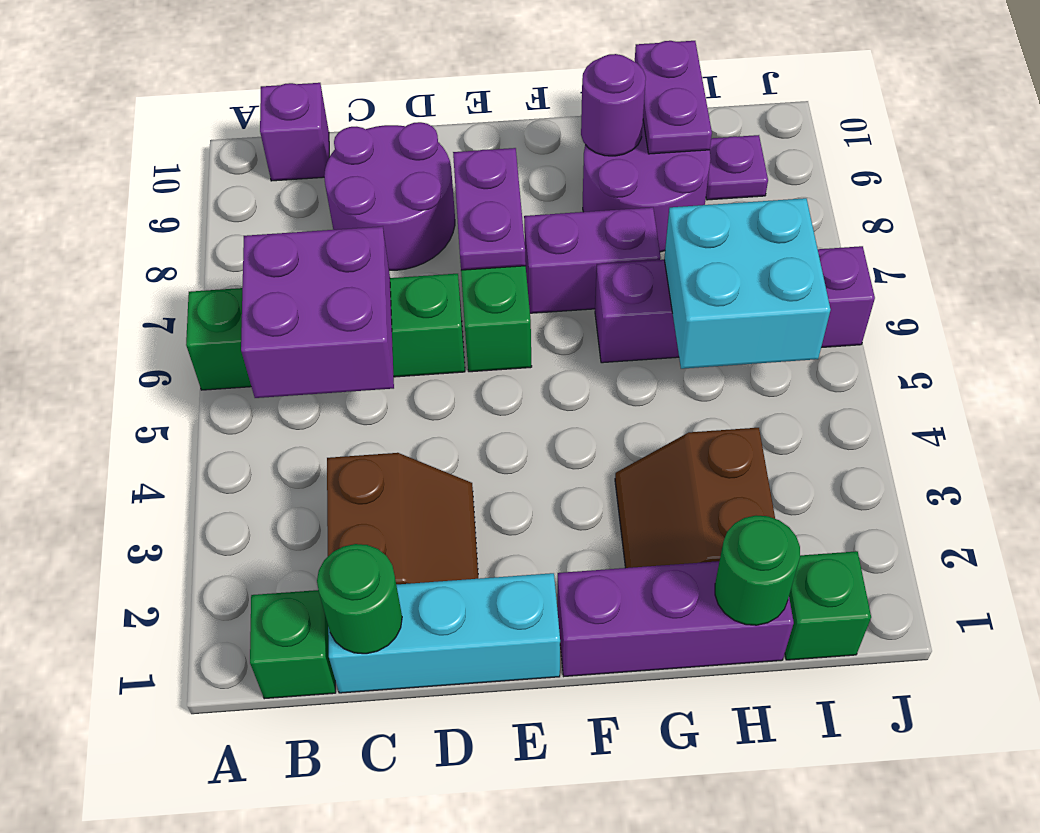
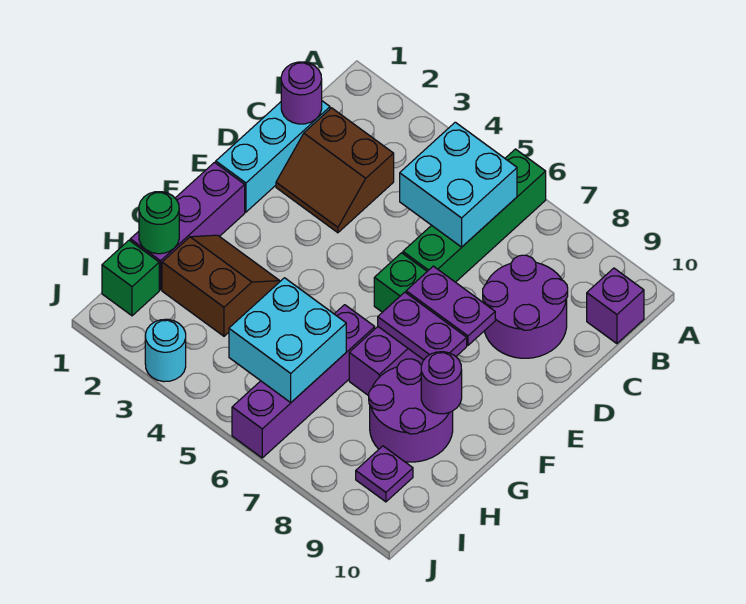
green 1x1 brick [250,590,336,699] -> none
purple 2x2 brick [241,226,394,398] -> cyan 2x2 brick [400,122,517,247]
green 1x1 round brick [317,544,402,654] -> purple 1x1 round brick [281,62,322,124]
purple 1x2 plate [635,41,712,154] -> purple 1x2 plate moved to [378,292,467,360]
none -> cyan 1x1 round brick [145,319,186,382]

